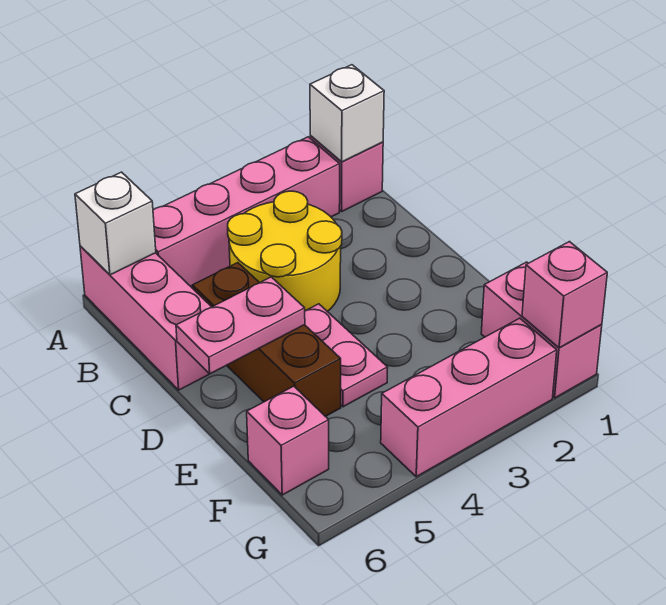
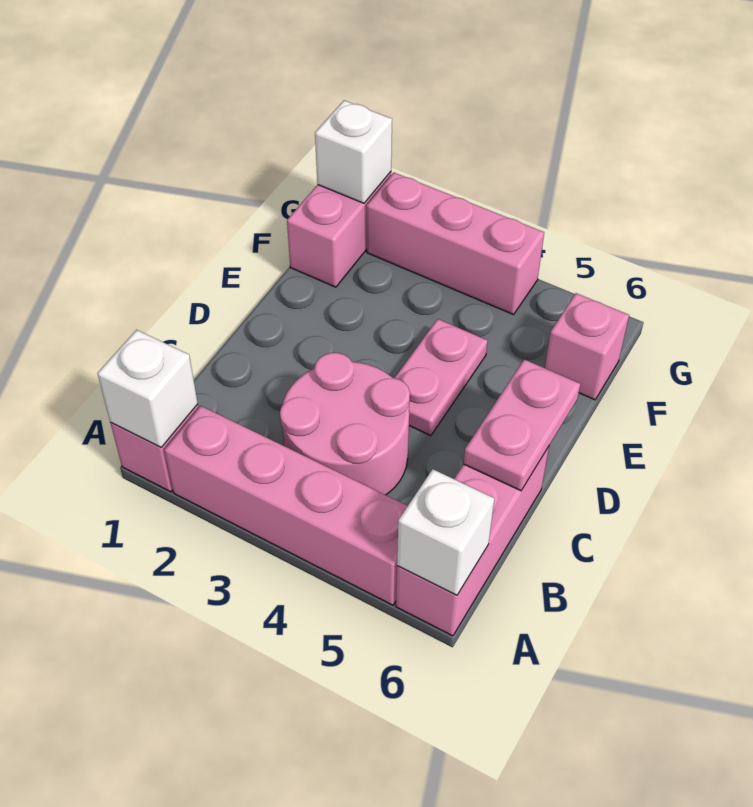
yellow 2x2 round brick [228,191,342,312] -> pink 2x2 round brick [280,353,410,495]
brown 1x3 brick [192,263,341,416] -> none
pink 1x2 plate [176,277,305,374] -> pink 1x2 plate turned to [464,359,580,491]
pink 1x1 brick [522,242,607,348] -> white 1x1 brick [315,100,392,203]

